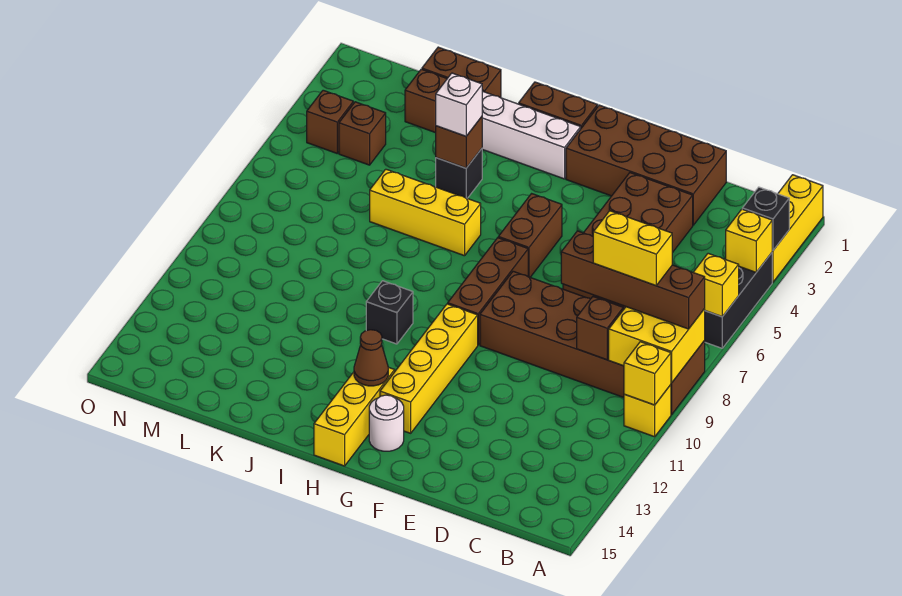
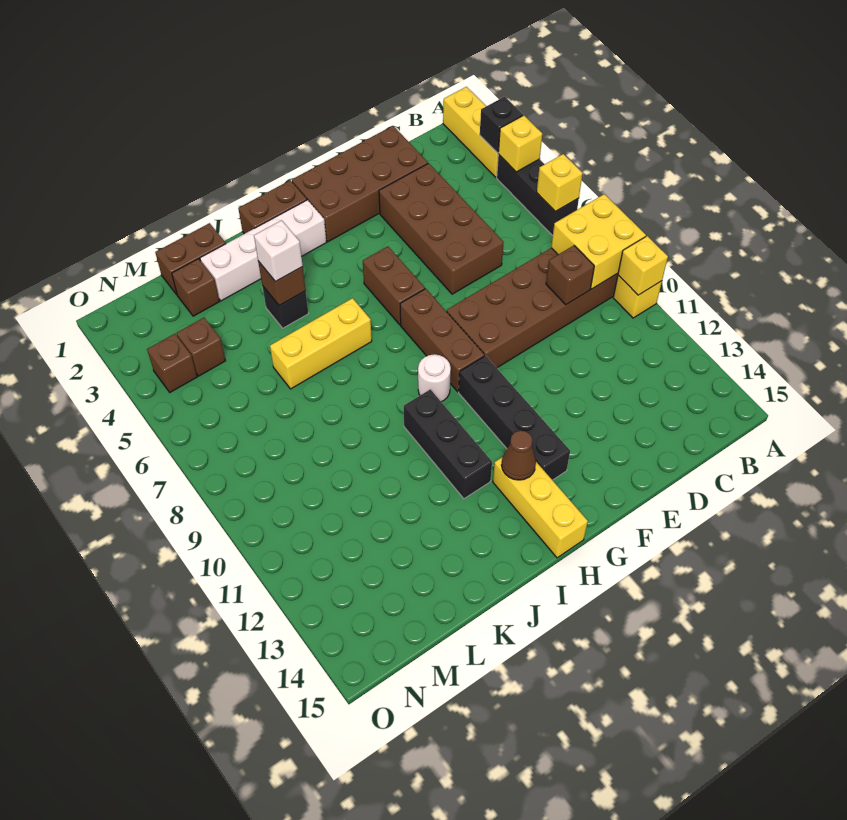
brown 1x4 brick [561,231,705,329] -> none
yellow 1x2 brick [593,211,672,286] -> none
yellow 1x4 brick [380,304,478,433] -> black 1x4 brick [459,356,570,480]
white 1x1 round brick [369,395,404,451] -> white 1x1 round brick moved to [418,354,451,402]
black 1x1 brick [366,281,413,344] -> black 1x3 brick [404,389,492,499]

